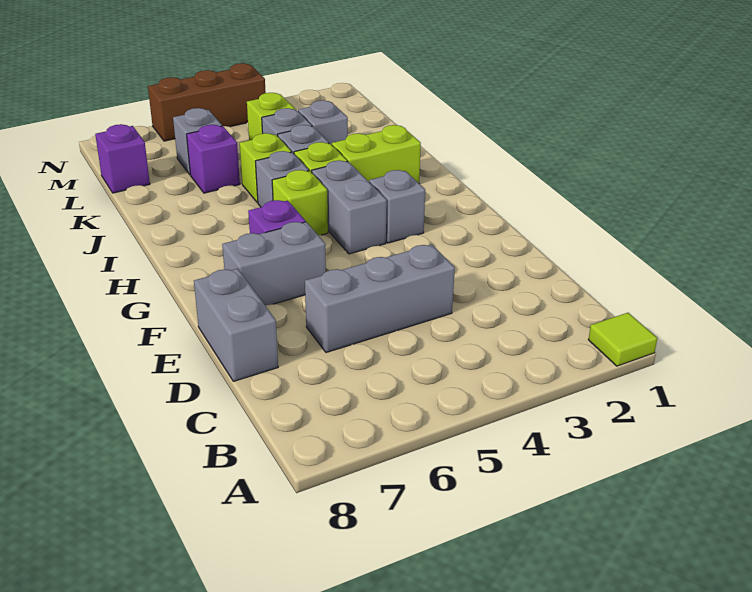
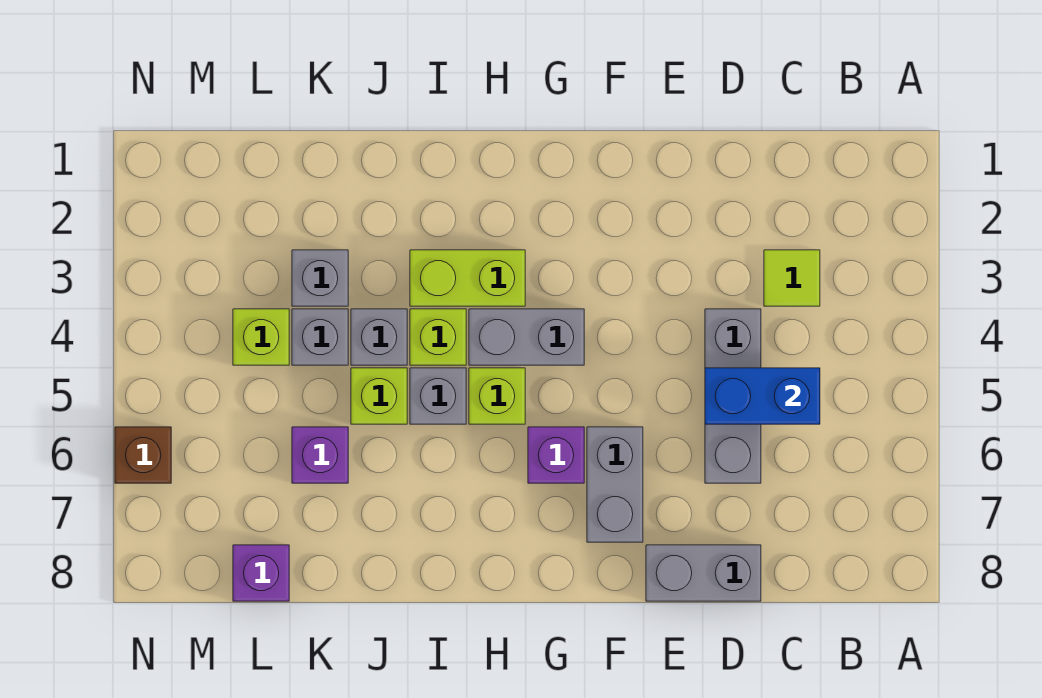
lime 1x1 tile [588,313,657,366] -> lime 1x1 tile moved to [764,250,820,306]
none -> blue 1x2 brick [705,368,820,424]
grey 1x1 brick [369,170,425,243] -> none
lime 1x2 brick [332,125,421,183] -> lime 1x2 brick turned to [410,250,525,306]
grey 1x1 brick [173,108,222,175] -> none
brown 1x3 brick [148,63,266,141] -> brown 1x1 brick [115,427,171,483]

